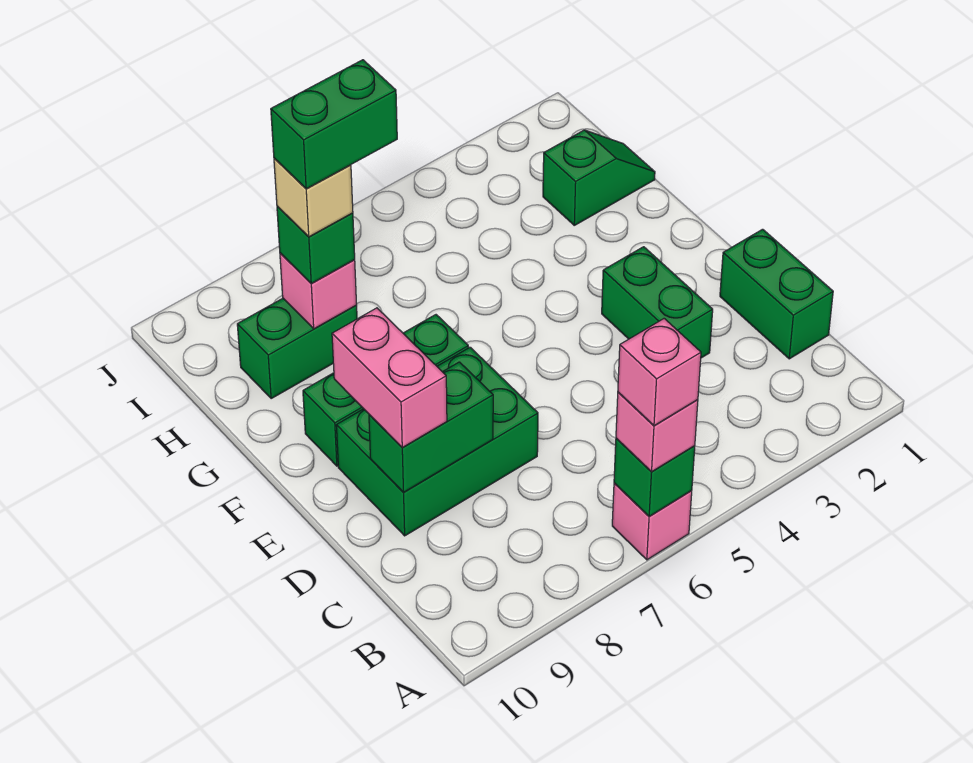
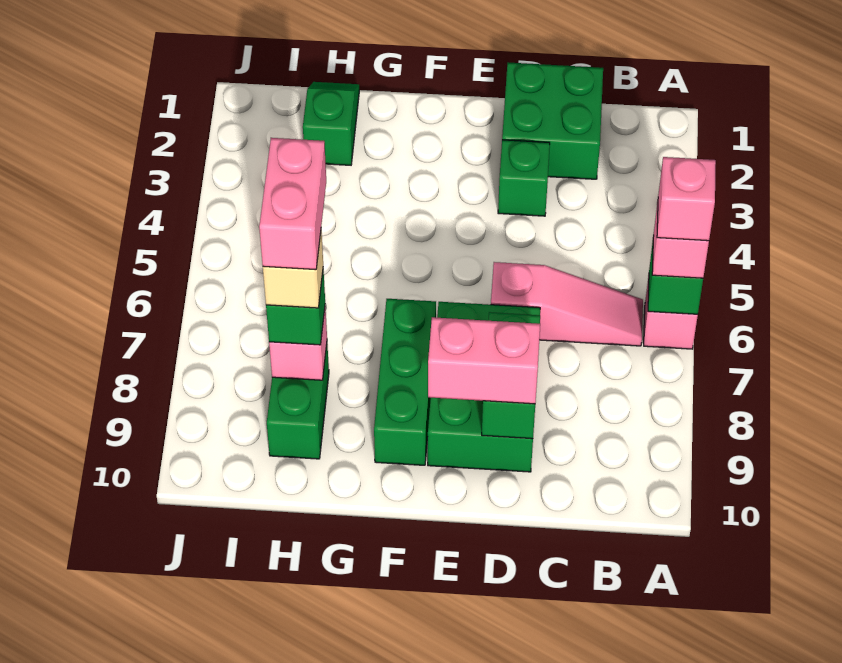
none -> pink 1x3 slope [491,262,643,346]
green 1x2 brick [720,229,833,359] -> green 2x2 brick [502,62,603,179]
green 1x2 brick [602,247,713,358] -> green 1x1 brick [498,140,550,216]
green 1x2 brick [271,60,397,189] -> pink 1x2 brick [259,138,326,270]

